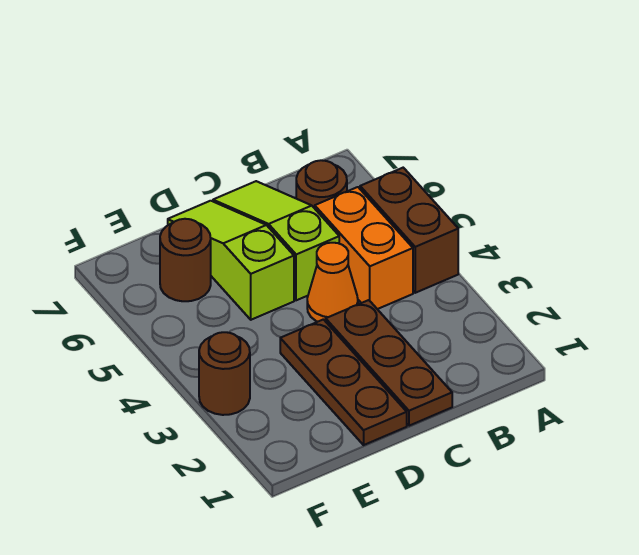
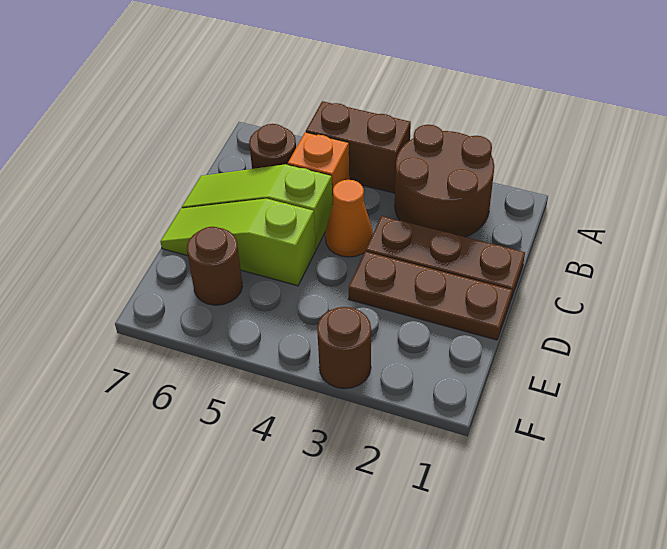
none -> brown 2x2 round brick [395,125,494,237]
orange 1x2 brick [315,187,413,309] -> orange 1x1 brick [288,132,349,204]

